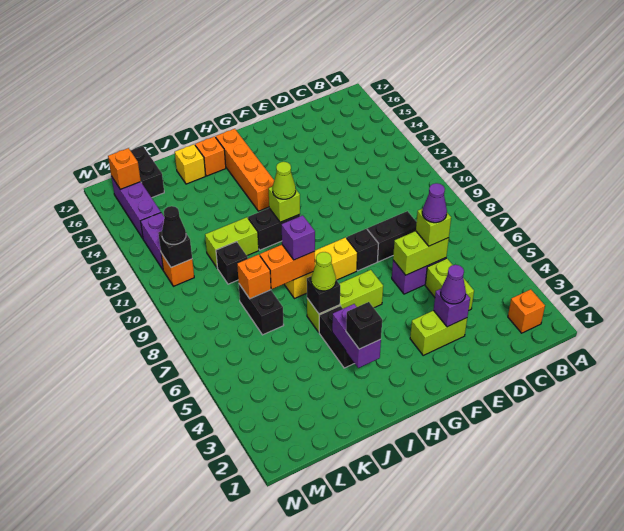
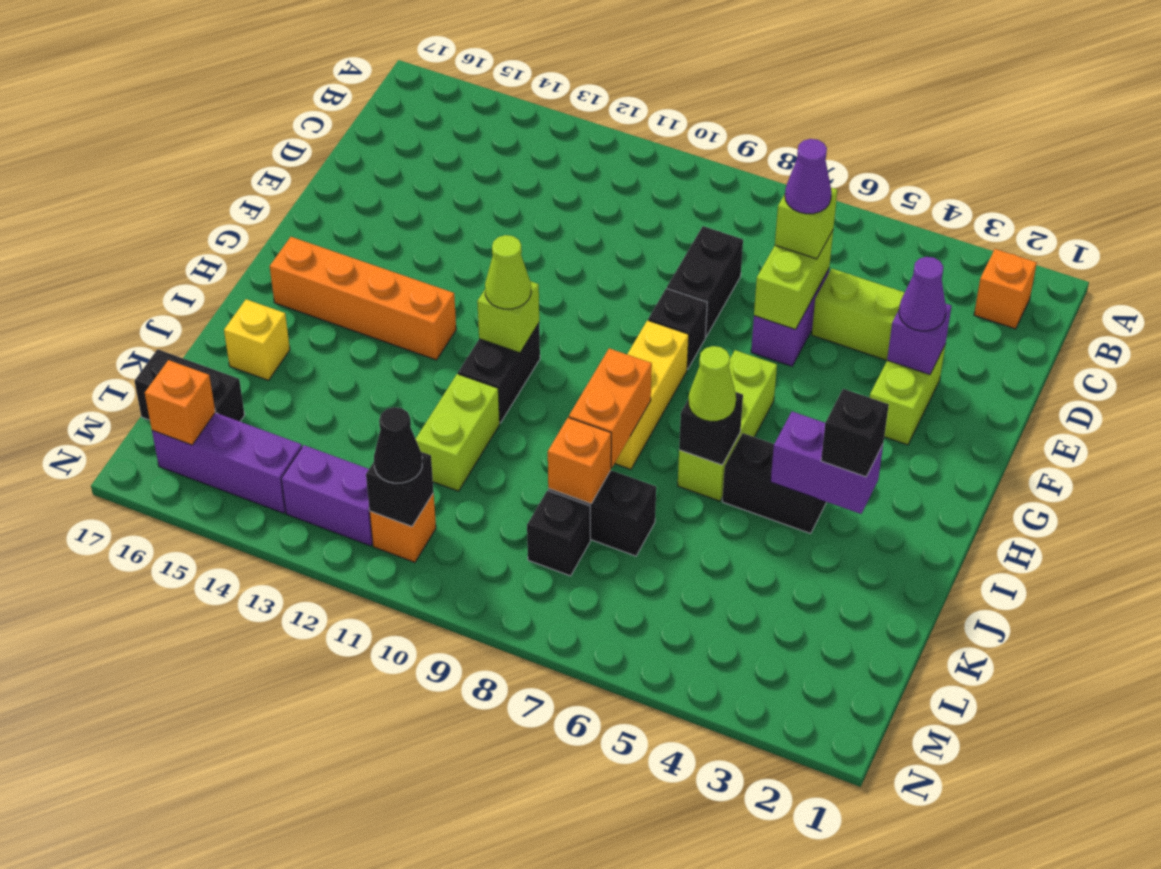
purple 1x1 brick [282,215,315,260] -> none
orange 1x1 brick [195,136,226,176] -> none
black 1x1 brick [216,242,248,284] -> black 1x1 brick moved to [527,490,590,576]

